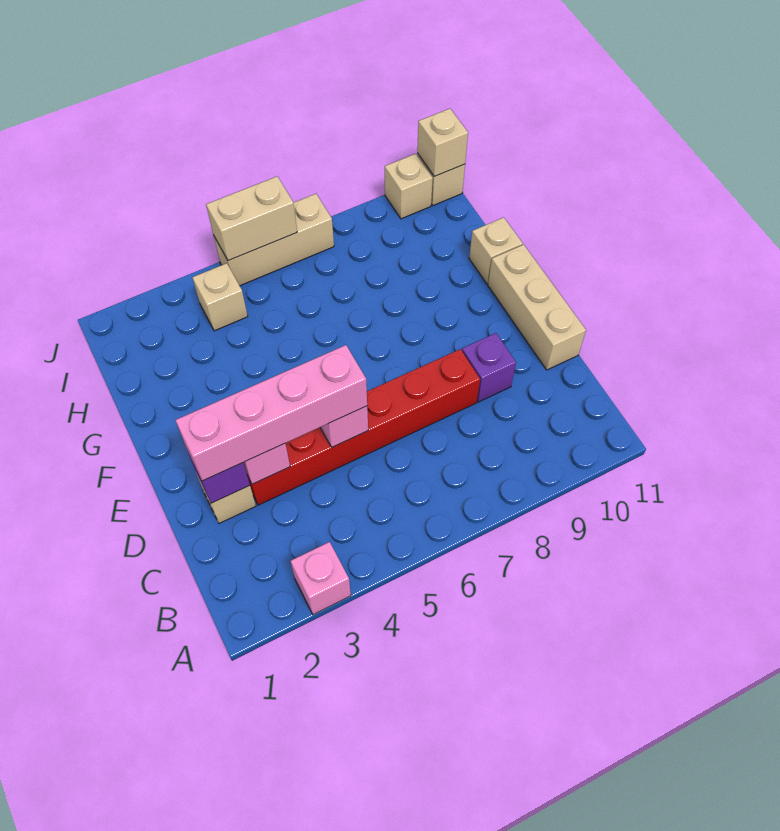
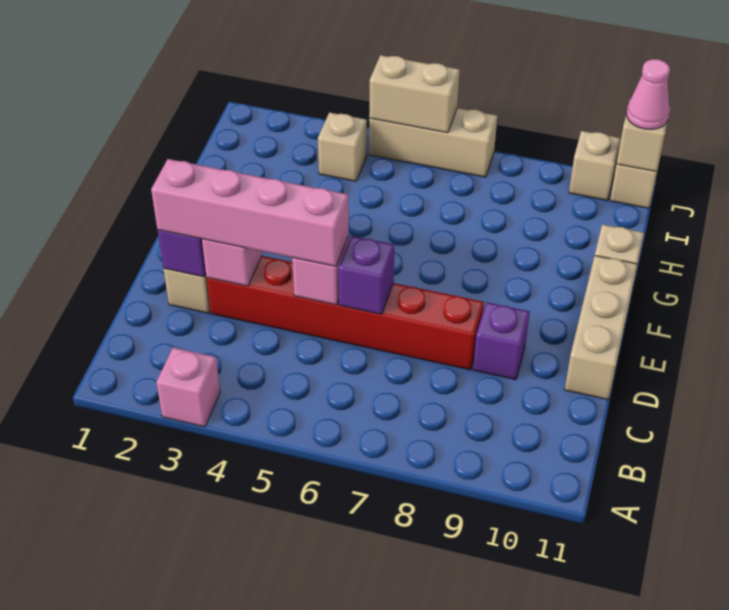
none -> purple 1x1 brick [338,236,394,314]
none -> pink 1x1 cone [627,59,670,130]

